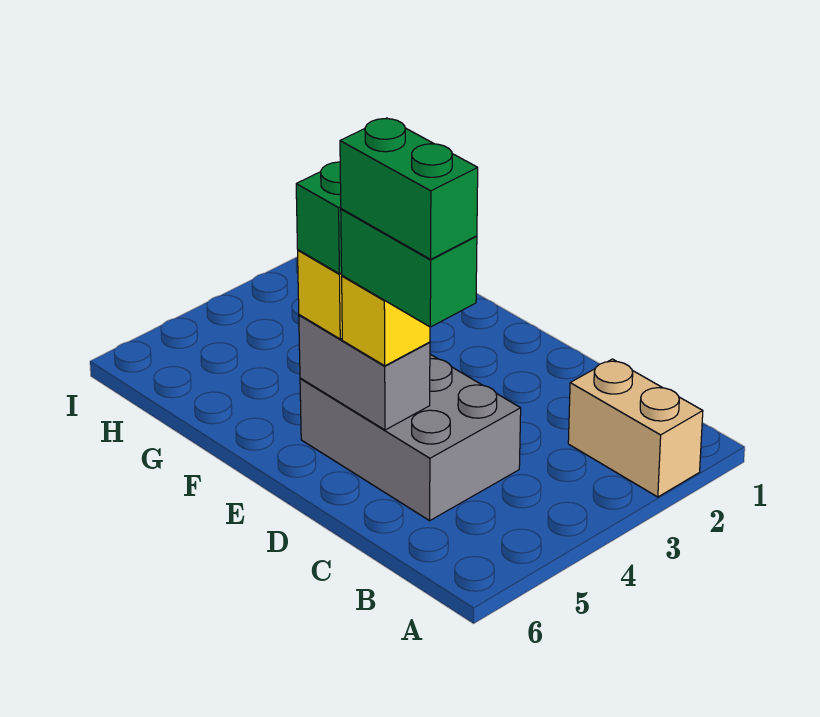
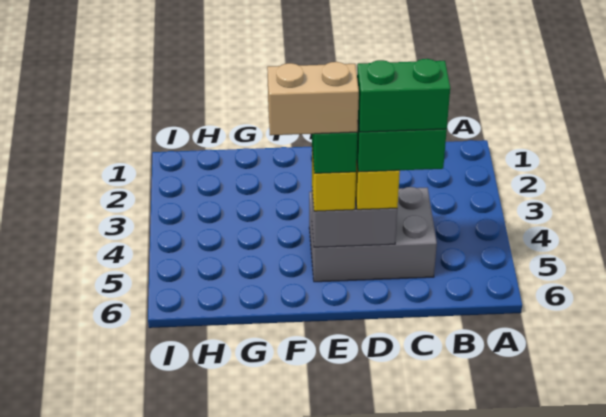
tan 1x2 brick [568,359,703,497] -> tan 1x2 brick moved to [267,62,359,135]

